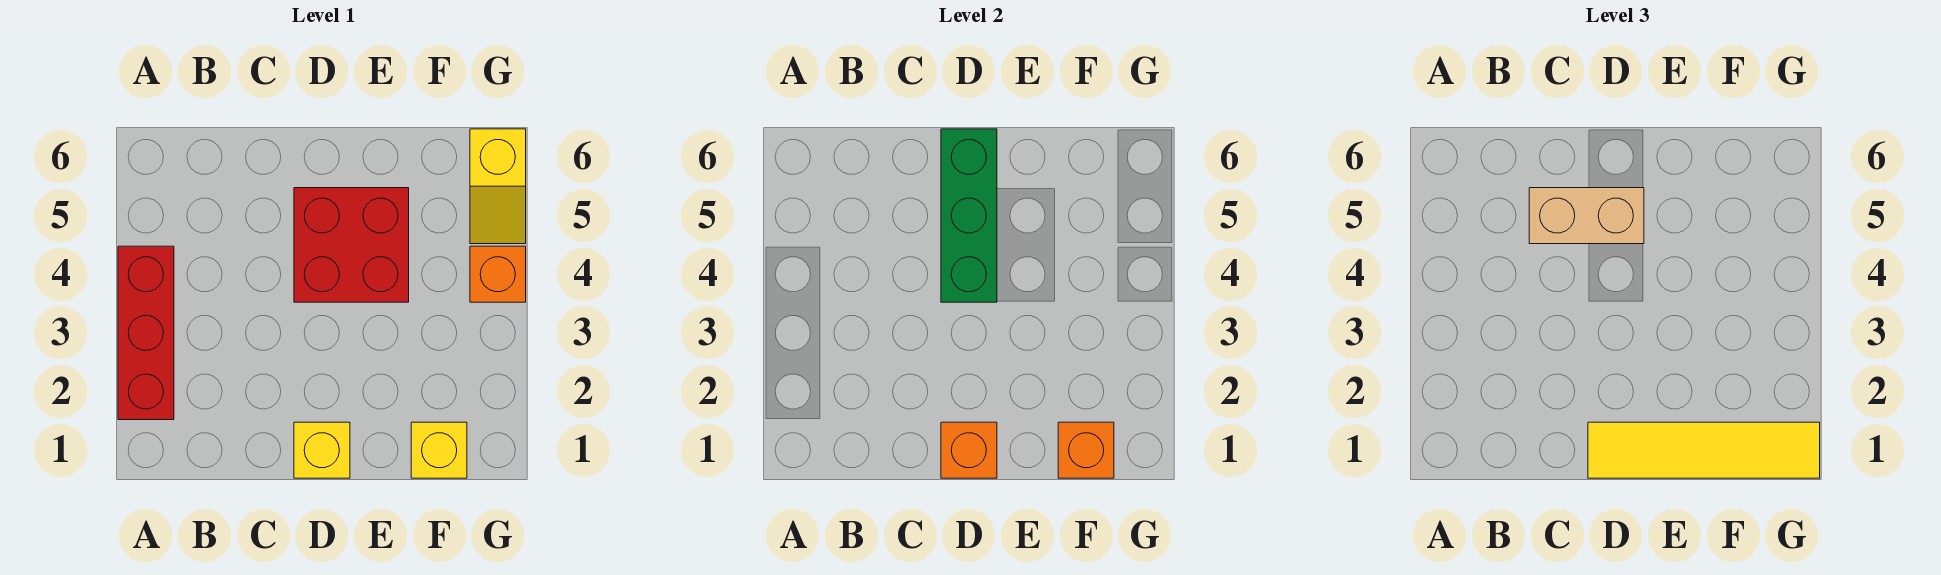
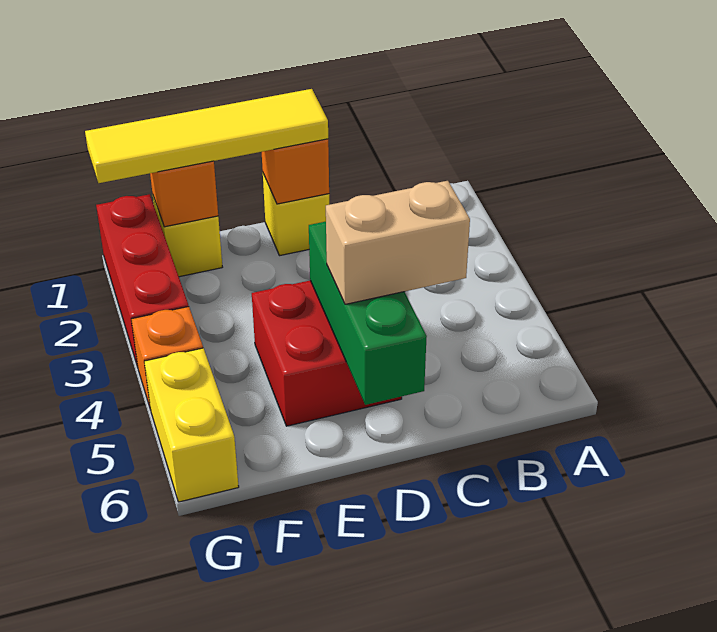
red 1x3 brick [118,246,174,420] -> red 1x3 brick moved to [96,194,189,367]
yellow 1x2 slope [470,129,526,244] -> yellow 1x2 brick [144,348,239,502]

